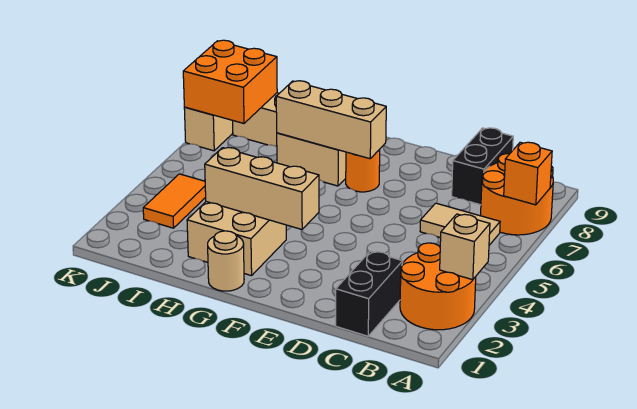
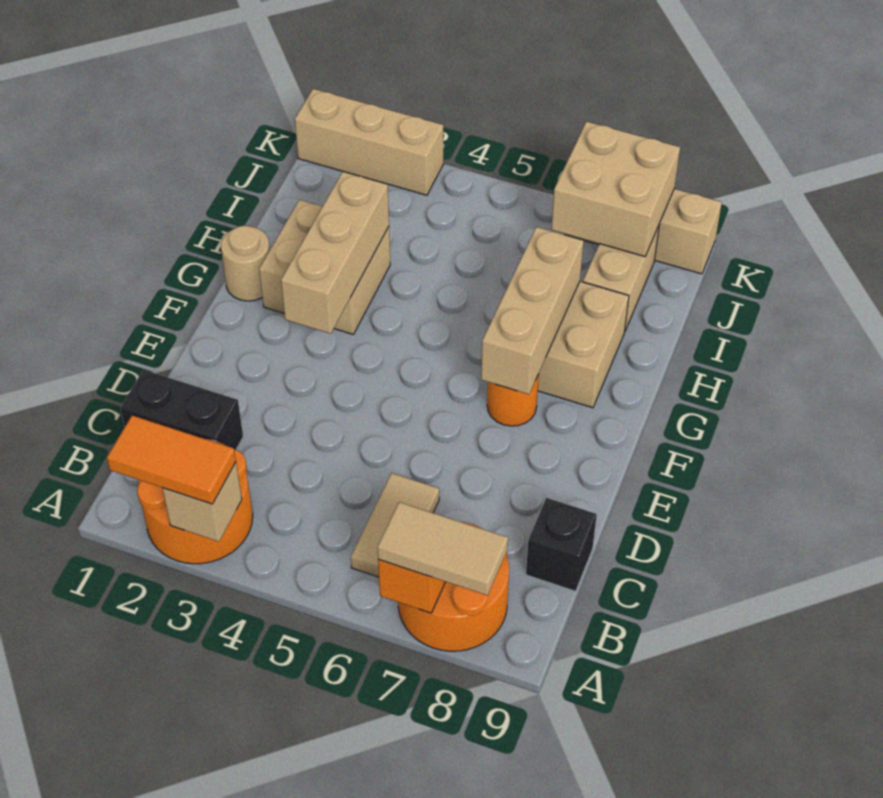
none -> tan 1x2 tile [377,502,508,596]
black 1x2 brick [452,128,513,205] -> black 1x1 brick [526,498,597,591]
orange 1x2 tile [143,174,206,228] -> orange 1x2 tile moved to [107,416,236,504]
orange 2x2 brick [183,40,277,123] -> tan 2x2 brick [551,122,680,257]
none -> tan 1x3 brick [295,89,443,195]

